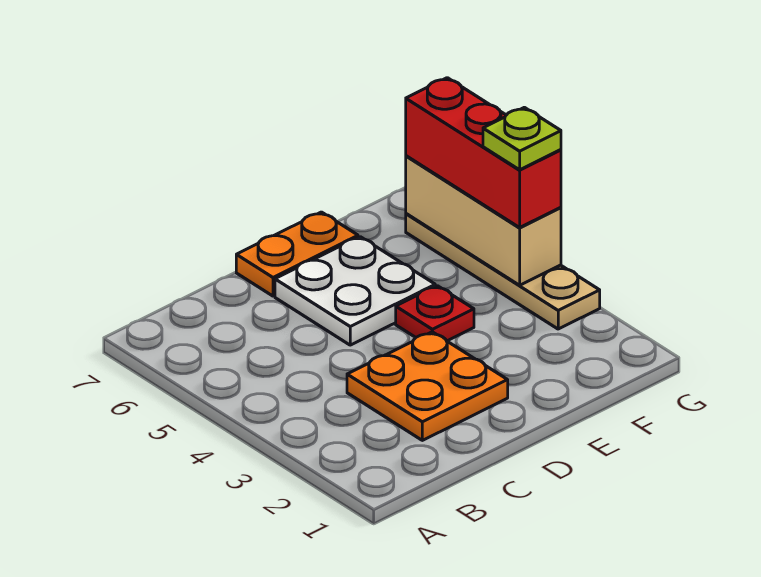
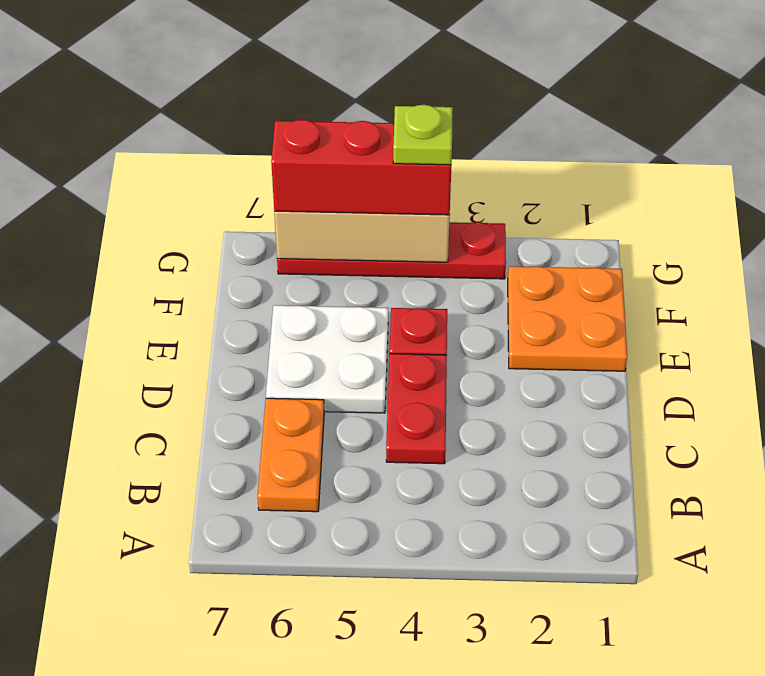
orange 2x2 plate [347,332,508,440] -> orange 2x2 plate moved to [508,266,627,371]
none -> red 1x2 plate [386,354,447,464]
orange 1x2 plate [236,212,358,296] -> orange 1x2 plate moved to [258,398,324,512]
tan 1x4 plate [406,214,600,329] -> red 1x4 plate [277,222,506,279]

